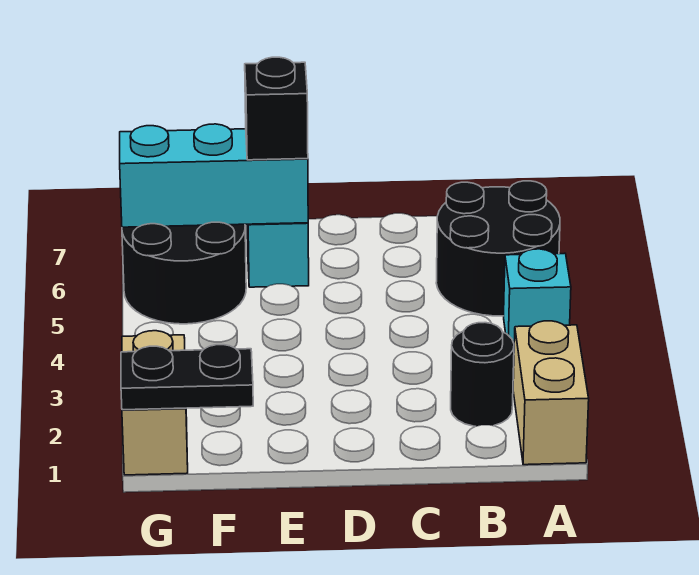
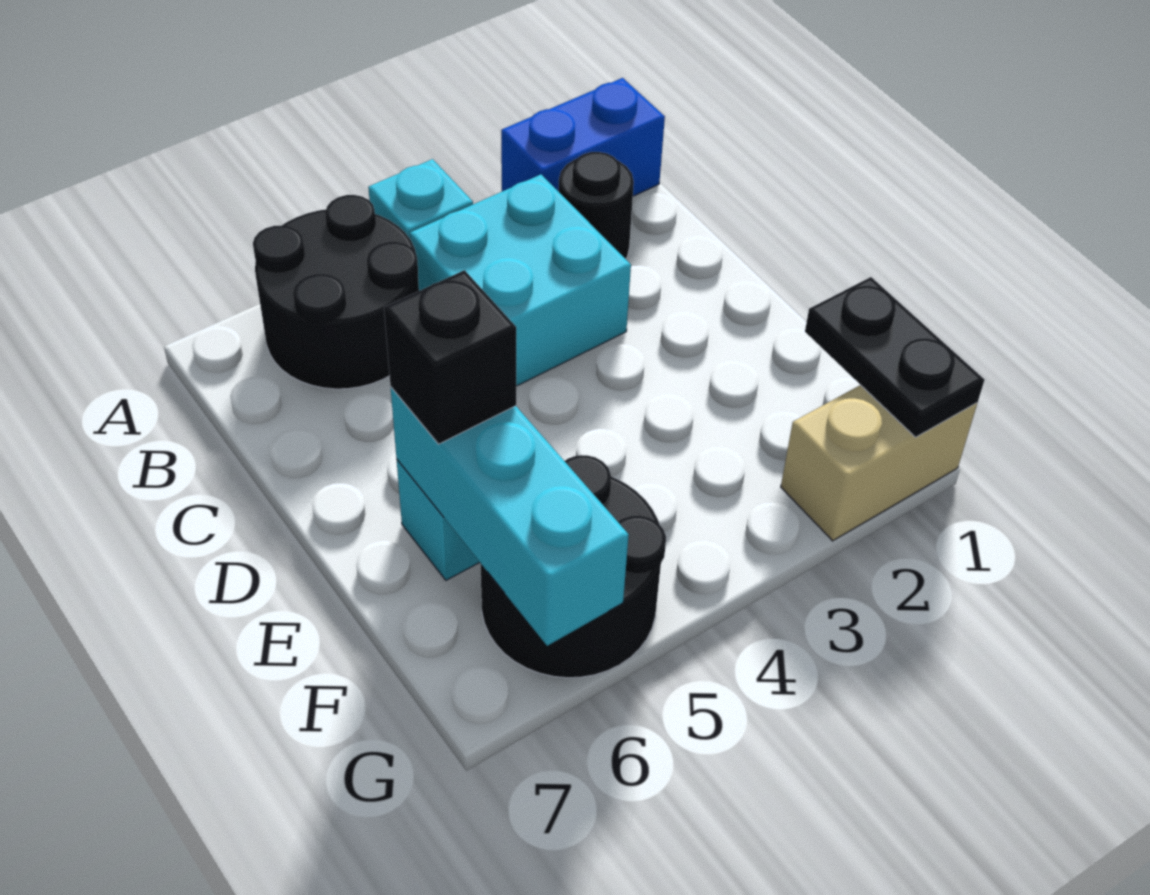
tan 1x2 brick [513,321,589,465] -> blue 1x2 brick [501,78,665,196]
none -> cyan 2x2 brick [410,175,631,386]

